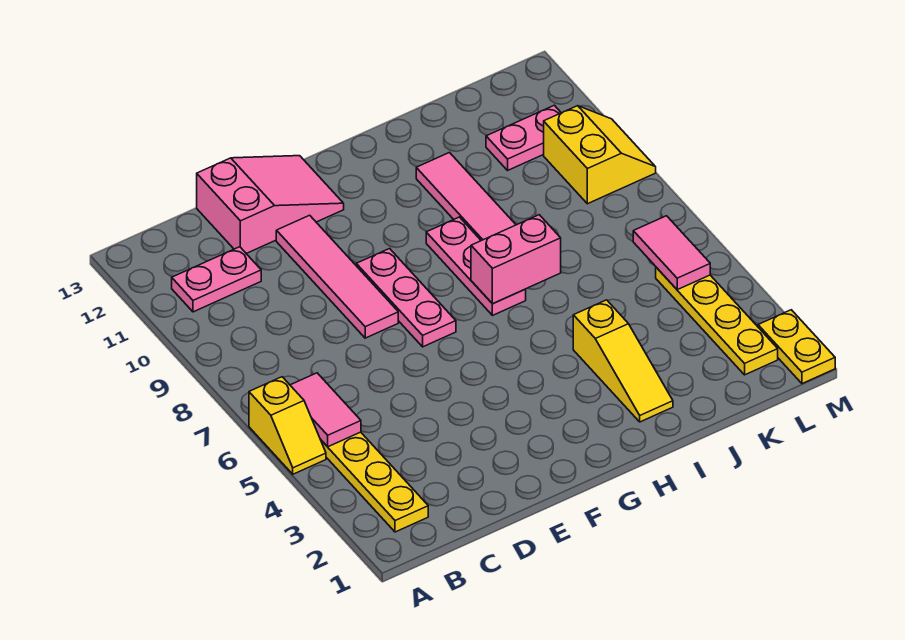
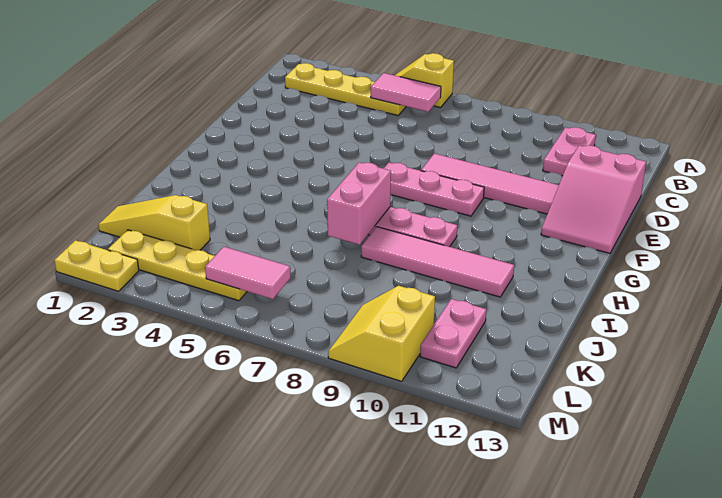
yellow 1x3 slope [573,300,673,422] -> yellow 1x3 slope moved to [98,195,210,250]
yellow 2x2 slope [544,106,656,204] -> yellow 2x2 slope turned to [328,286,435,381]

